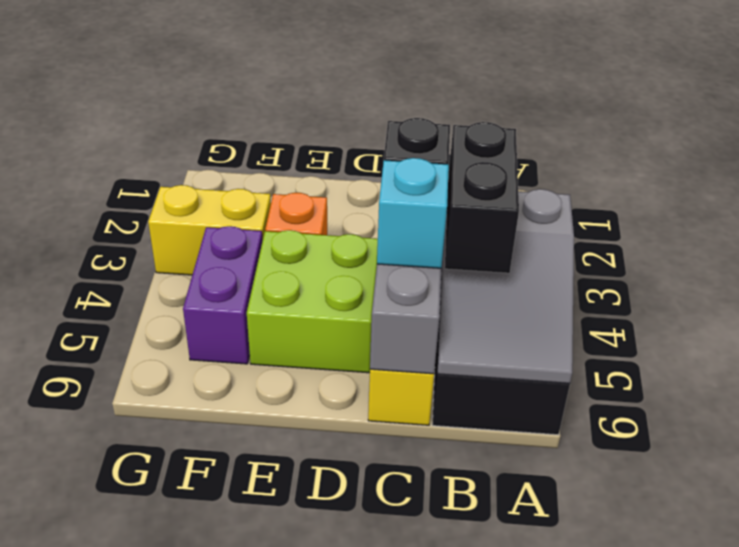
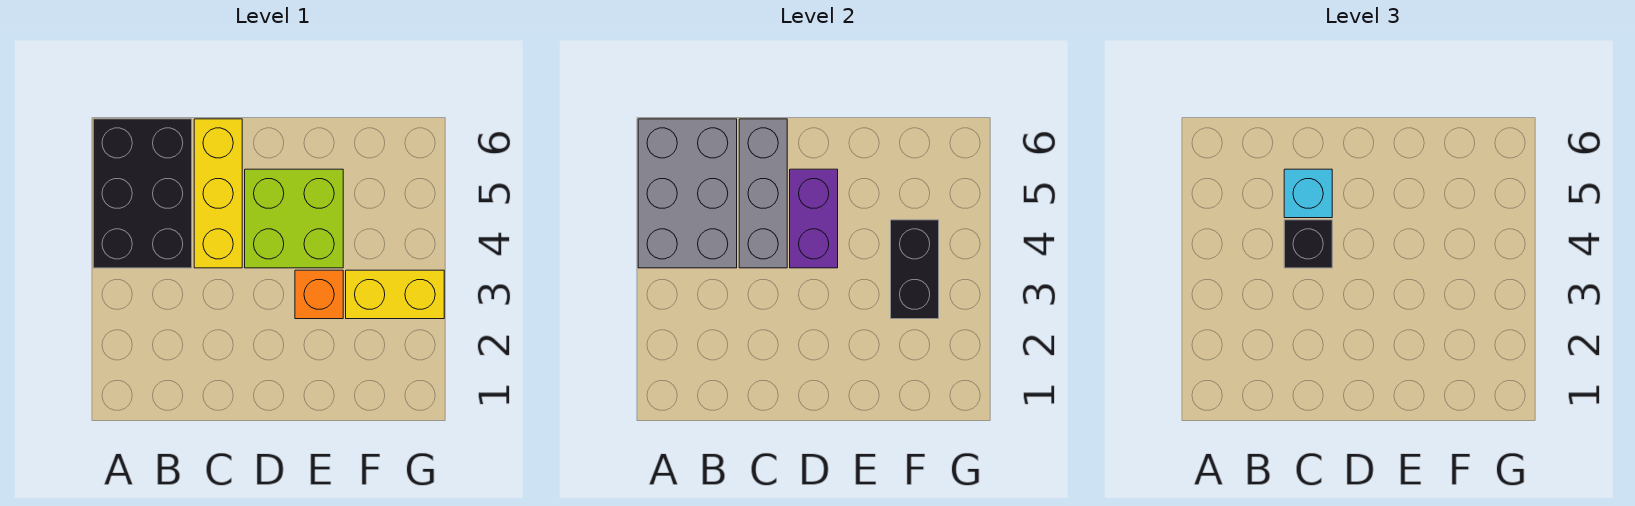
grey 2x3 slope [437,189,574,383] -> grey 2x3 brick [638,119,737,268]
black 1x2 brick [445,122,519,273] -> black 1x2 brick moved to [891,220,939,319]
purple 1x2 brick [183,226,263,364] -> purple 1x2 brick moved to [790,169,838,268]

